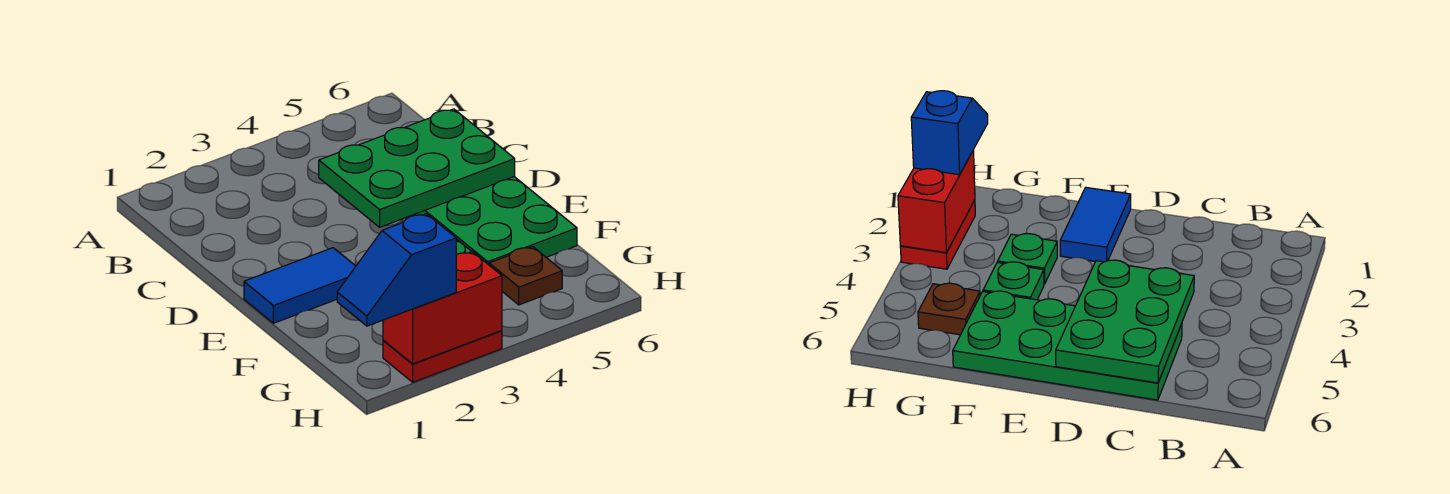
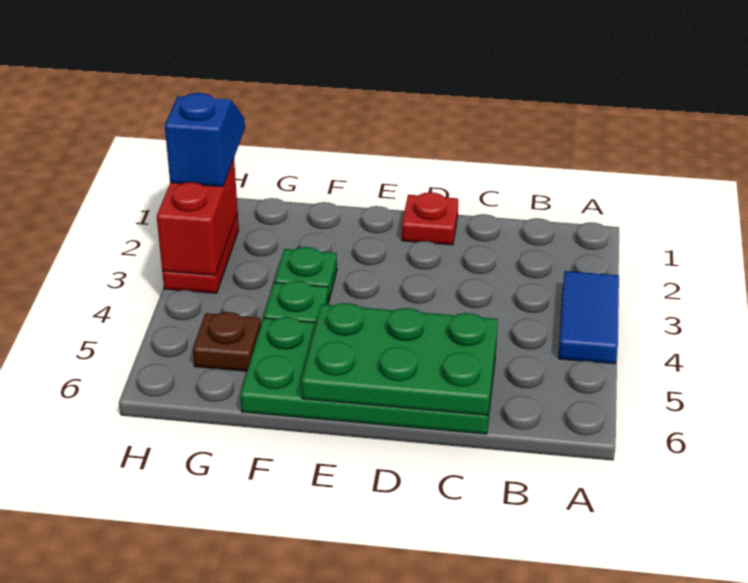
green 2x3 plate [319,109,515,227] -> green 2x3 plate turned to [301,303,498,415]
none -> red 1x1 plate [402,192,458,245]
blue 1x2 tile [244,248,356,323] -> blue 1x2 tile moved to [558,271,619,364]

